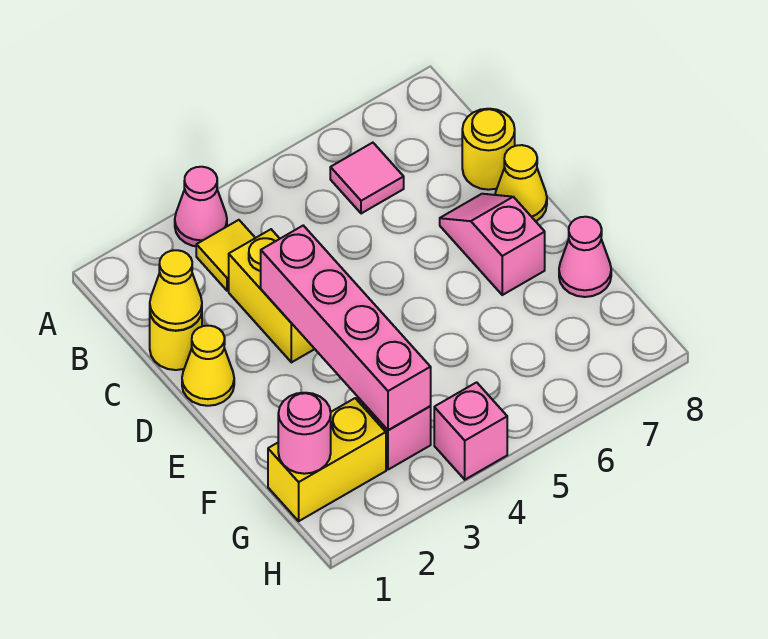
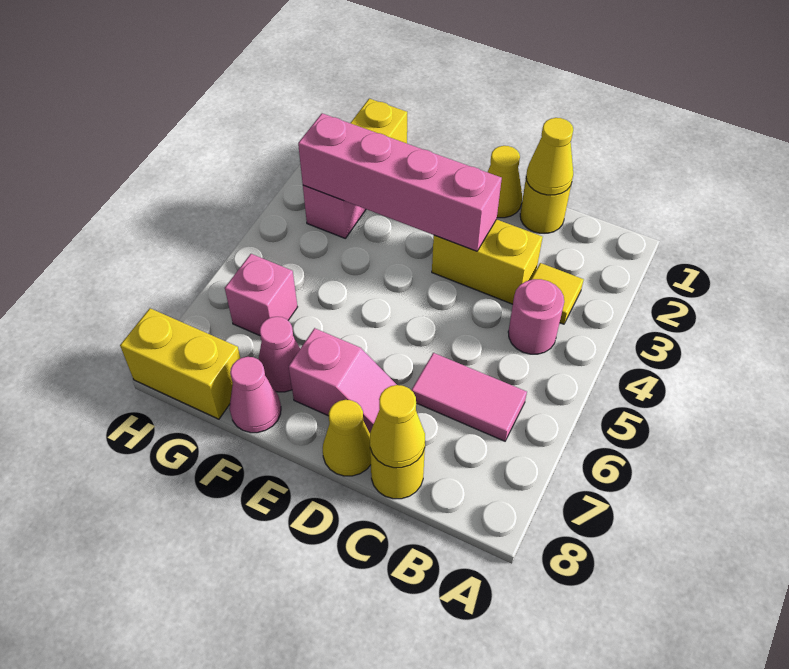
pink 1x1 cone [175,167,227,246] -> pink 1x1 cone moved to [258,317,300,392]
pink 1x1 tile [330,143,404,214] -> pink 1x2 tile [411,353,527,441]
none -> yellow 1x1 cone [370,385,425,468]
pink 1x1 round brick [278,393,331,474] -> pink 1x1 round brick moved to [508,279,564,354]
none -> yellow 1x2 brick [120,308,240,419]
pink 1x1 brick [434,382,507,480] -> pink 1x1 brick moved to [225,254,297,335]

